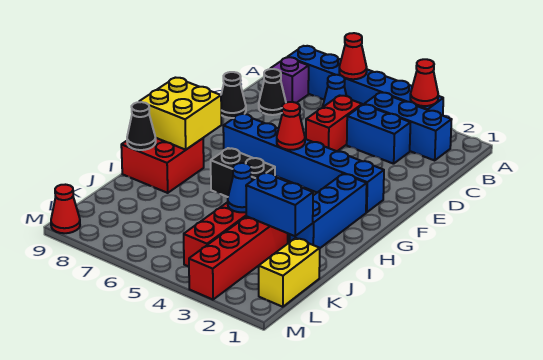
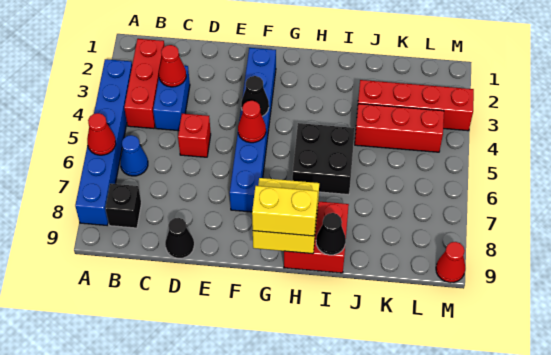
red 1x1 cone [410,59,438,106] -> red 1x1 cone moved to [159,45,186,87]
blue 1x3 brick [364,93,452,160] -> red 1x3 brick [124,39,165,128]
purple 1x1 brick [270,57,309,103] -> black 1x1 brick [105,184,141,228]
red 1x2 brick [306,95,362,151] -> red 1x1 brick [178,114,211,157]
black 1x1 cone [259,69,286,115] -> black 1x1 cone moved to [241,76,269,116]
blue 1x3 brick [290,174,367,248] -> none
black 1x2 brick [211,148,275,197] -> black 2x2 brick [292,123,355,195]
blue 1x2 brick [246,173,313,236] -> none
blue 1x1 cone [228,163,252,212] -> none
yellow 1x2 brick [259,238,320,307] -> yellow 1x2 brick moved to [252,186,318,236]

